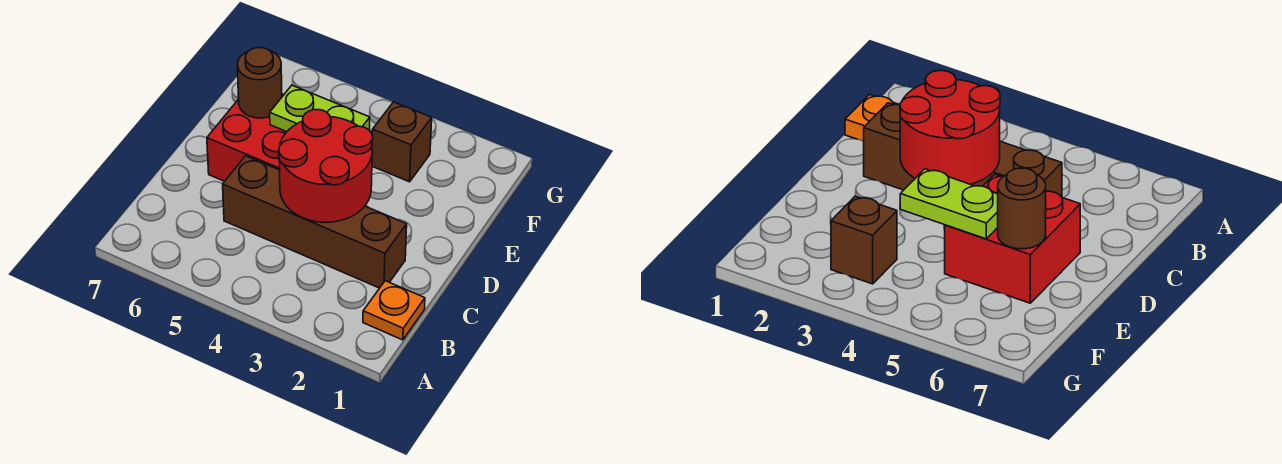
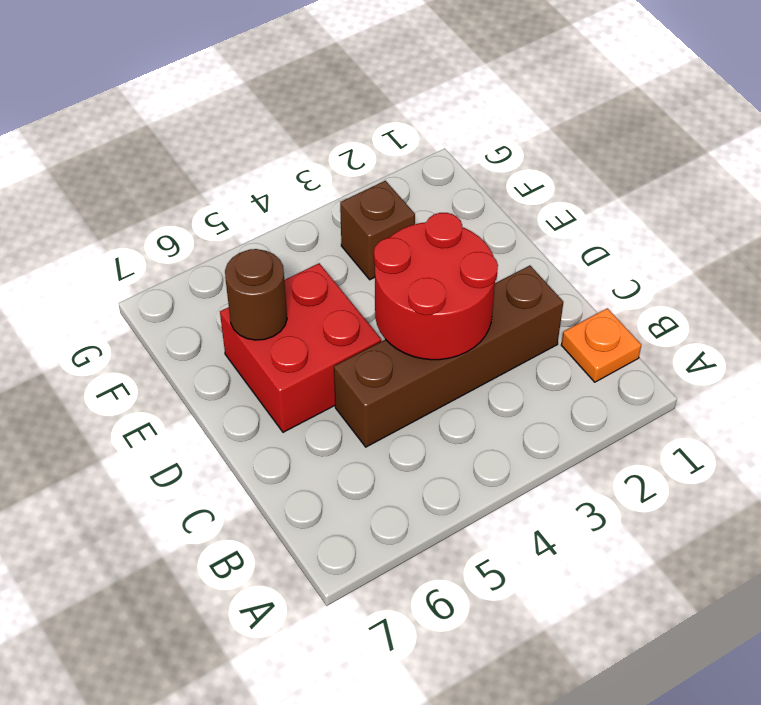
lime 1x2 plate [270,85,370,132] -> none

